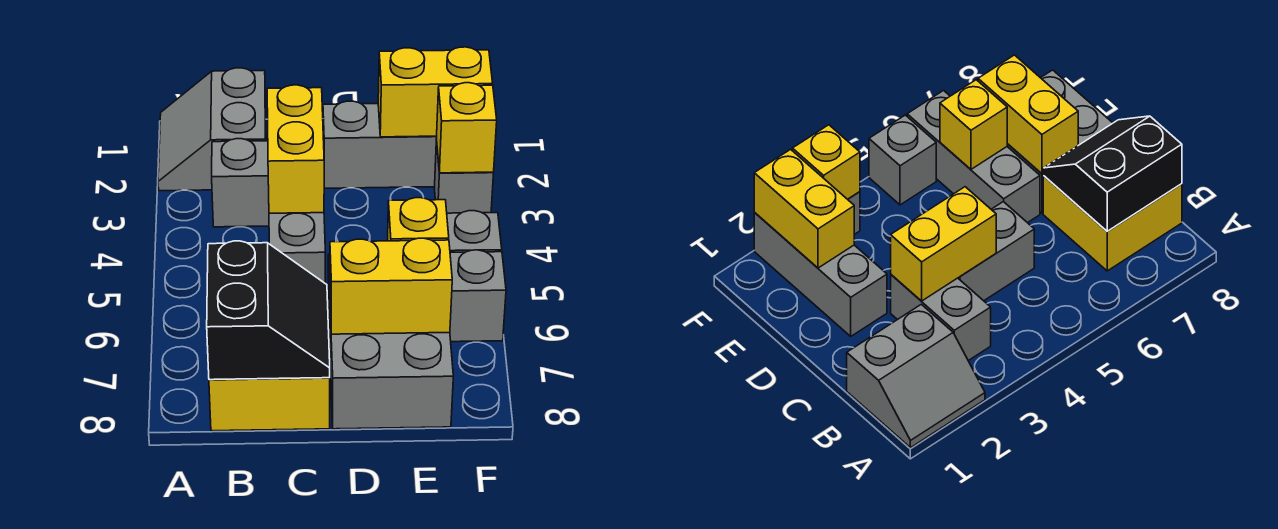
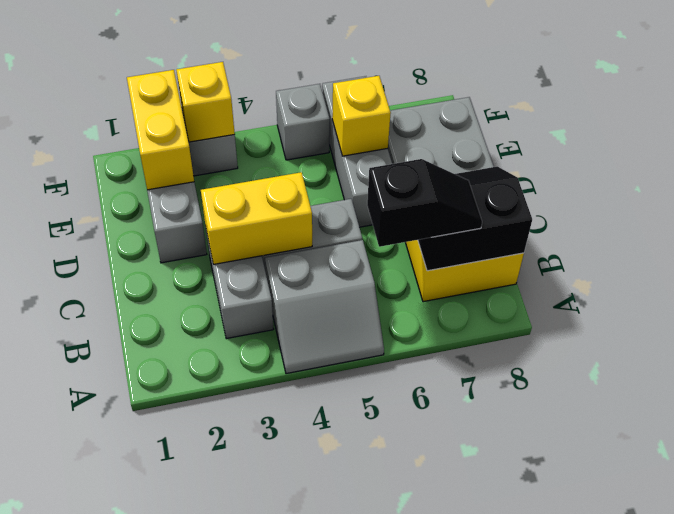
grey 2x2 slope [158,68,266,191] -> grey 2x2 slope moved to [265,240,384,374]
none -> black 1x2 slope [367,159,482,247]
yellow 1x2 brick [330,238,452,334] -> none

